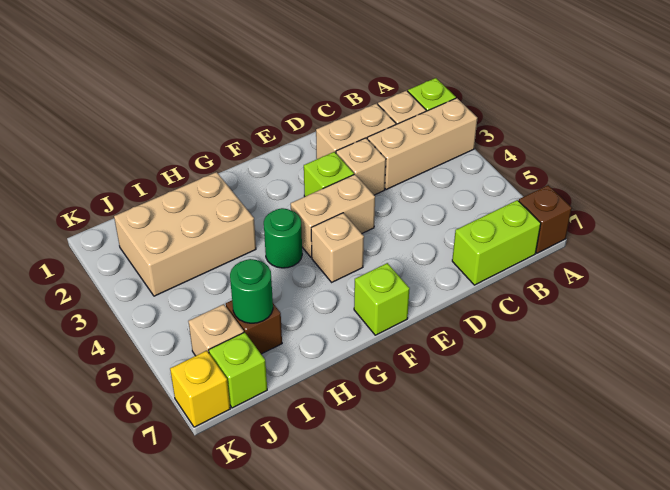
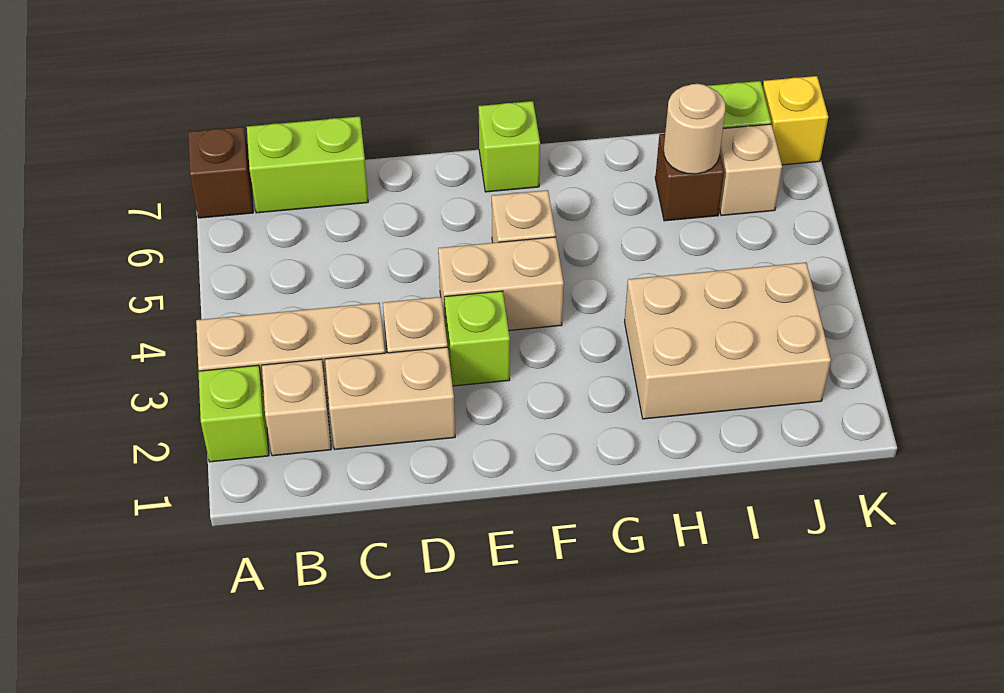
green 1x1 round brick [264,208,302,268] -> none
green 1x1 round brick [230,259,273,323] -> tan 1x1 round brick [664,84,725,174]

